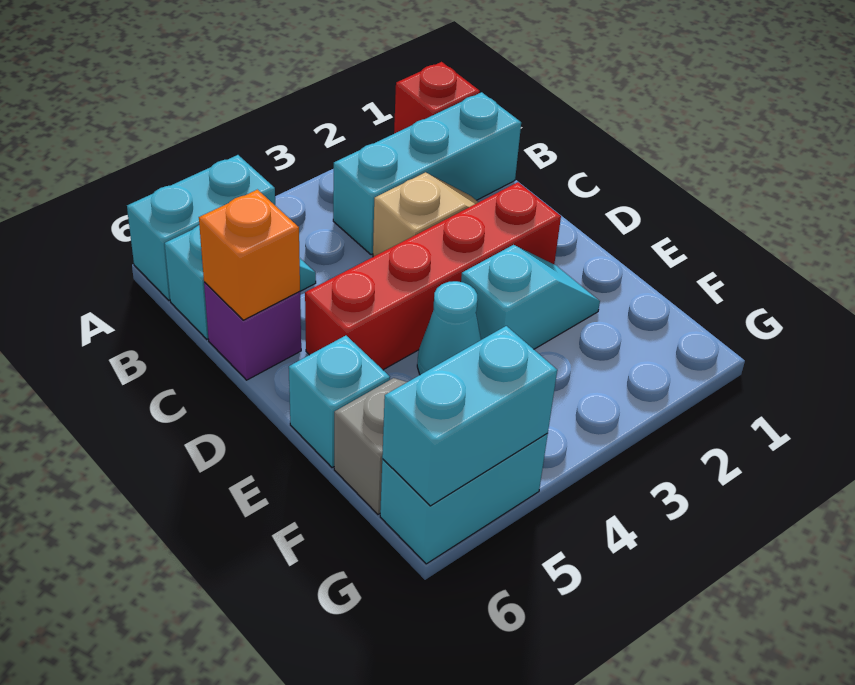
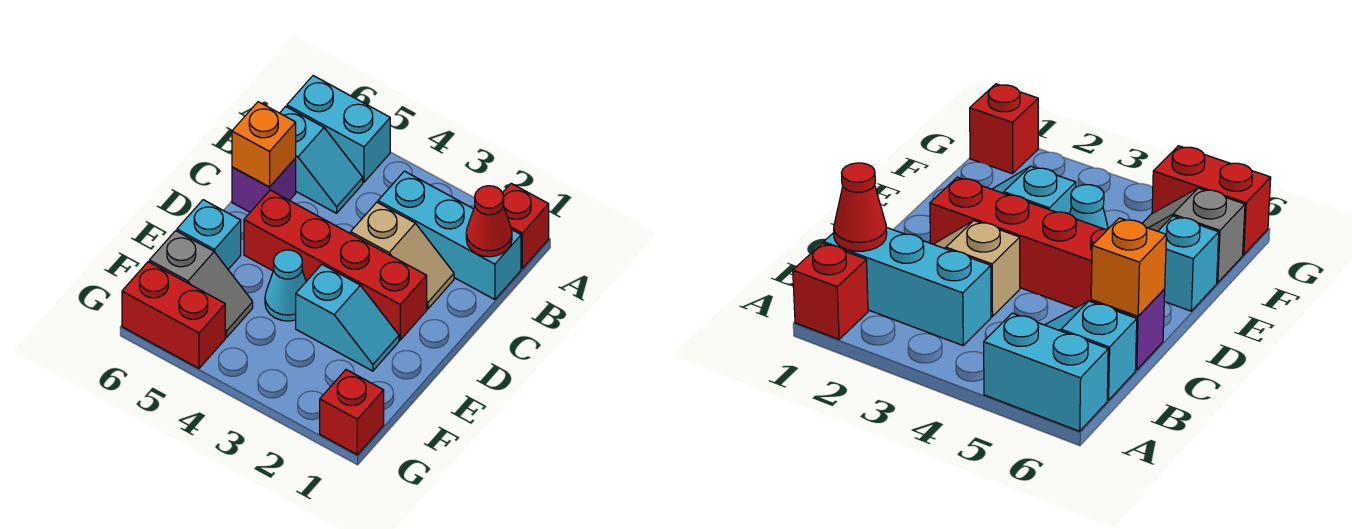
none -> red 1x1 cone [466,186,512,257]
none -> red 1x1 brick [320,370,384,455]
cyan 1x2 brick [380,433,548,564] -> red 1x2 brick [122,262,225,368]
cyan 1x2 brick [382,326,557,506] -> none

